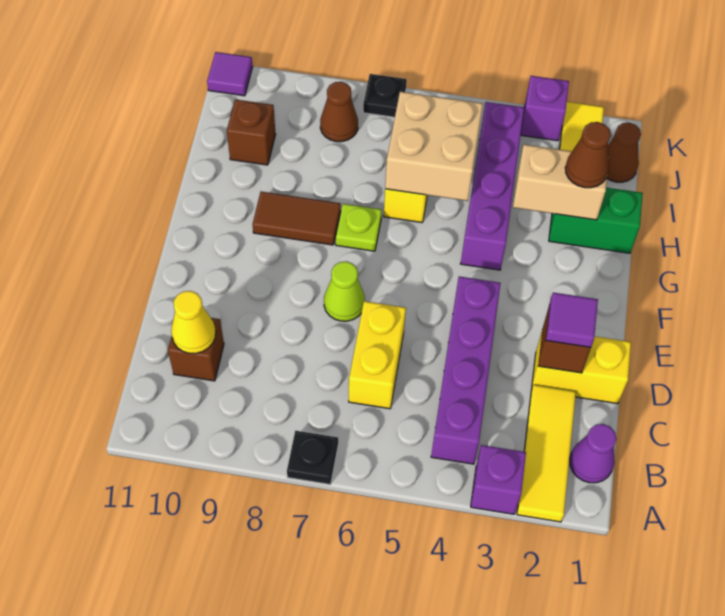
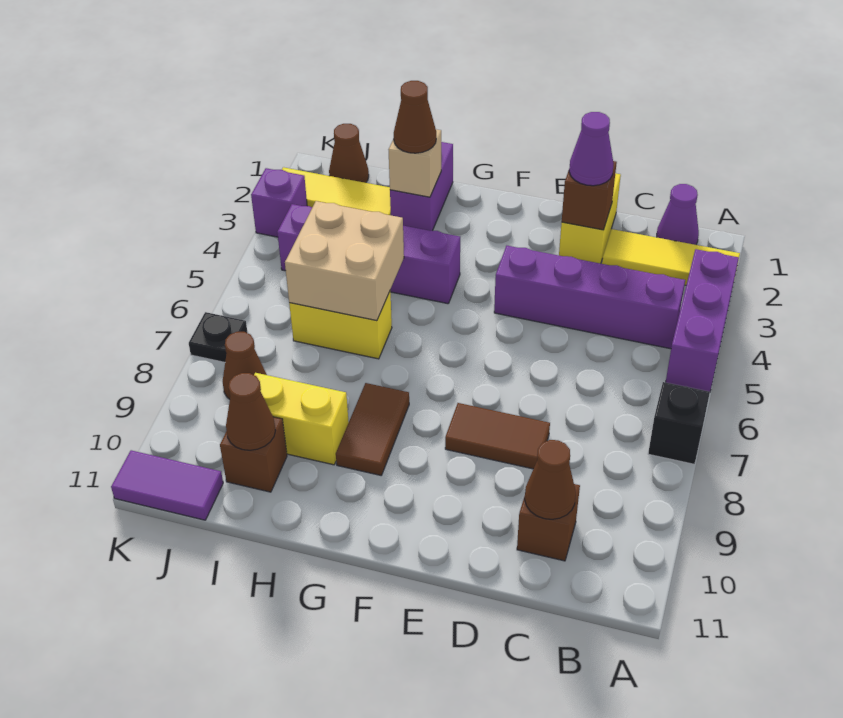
purple 1x1 brick [471,445,526,514] -> purple 1x3 brick [666,249,739,392]
black 1x1 plate [287,431,338,484] -> black 1x1 brick [648,382,710,464]
yellow 1x2 brick [349,301,406,409] -> yellow 1x2 brick moved to [254,373,349,465]
yellow 1x1 cone [171,291,216,354] -> brown 1x1 cone [525,440,576,519]
purple 1x1 tile [546,293,598,347] -> purple 1x1 cone [569,112,614,186]
none -> brown 1x2 tile [445,403,550,469]
lime 1x1 cone [324,261,365,321] -> none
lime 1x1 plate [336,204,382,251] -> none
green 1x2 brick [549,188,643,253] -> purple 1x2 brick [390,142,453,231]
tan 1x2 brick [513,144,607,220] -> tan 1x1 brick [388,129,441,197]
none -> brown 1x1 cone [226,373,276,450]
purple 1x1 tile [207,52,253,96] -> purple 1x2 tile [111,450,223,520]

